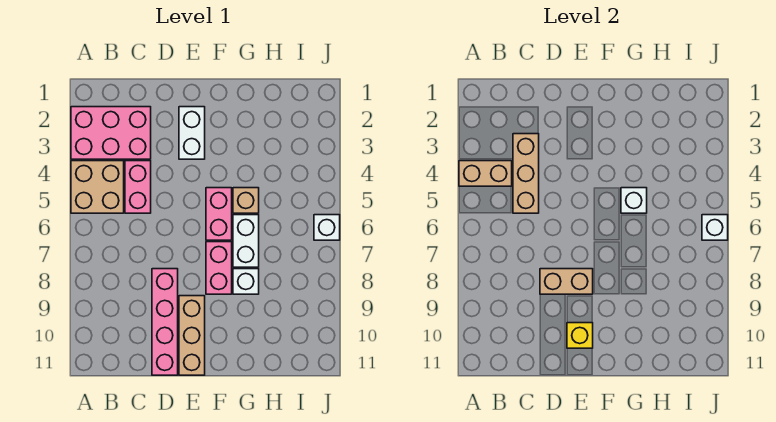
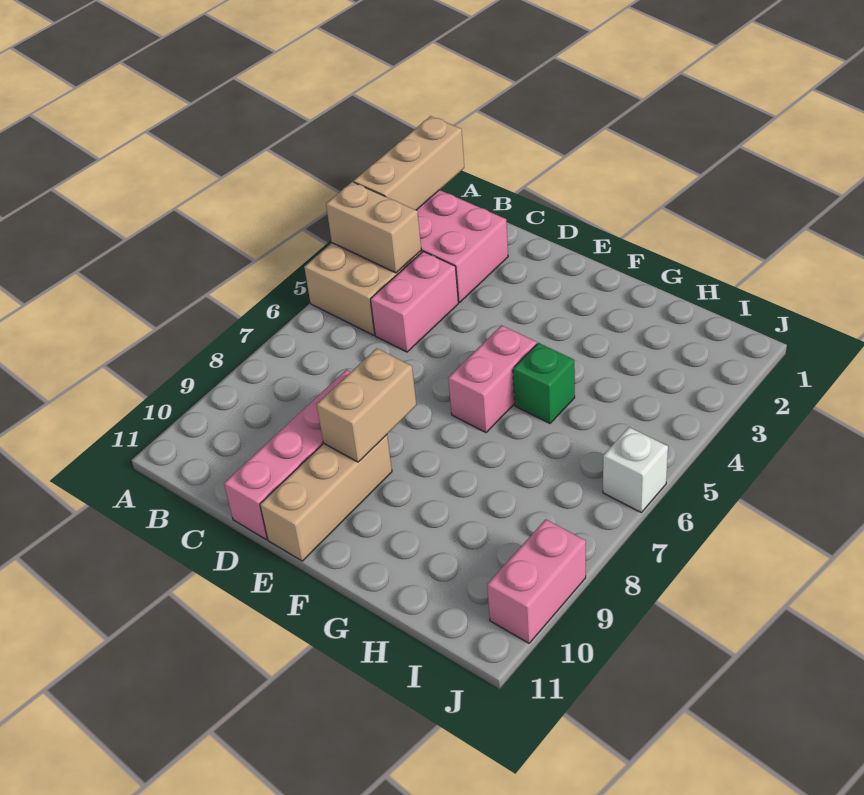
tan 1x3 brick [513,134,539,213] -> tan 1x3 brick moved to [354,116,464,210]
tan 1x2 brick [540,269,593,294] -> tan 1x2 brick turned to [317,348,416,462]
white 1x2 brick [179,107,205,159] -> none
yellow 1x1 brick [567,323,593,348] -> none
pink 1x2 brick [206,242,232,294] -> pink 1x2 brick moved to [487,519,586,643]
tan 1x1 brick [233,188,259,213] -> green 1x1 brick [513,343,575,423]
white 1x1 brick [621,188,647,213] -> none
white 1x2 brick [233,215,259,267] -> none
white 1x1 brick [233,269,259,294] -> none
white 1x1 brick [702,215,728,240] -> none

